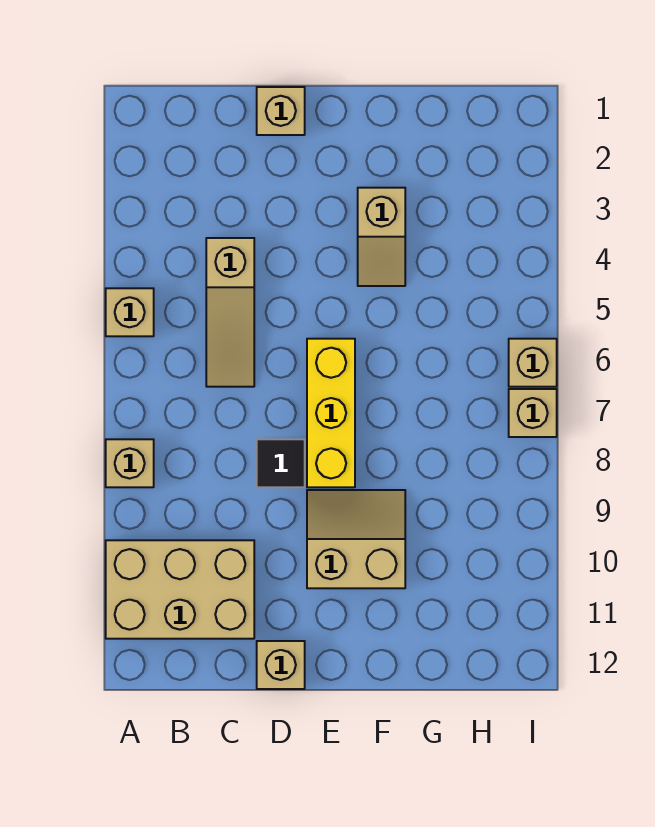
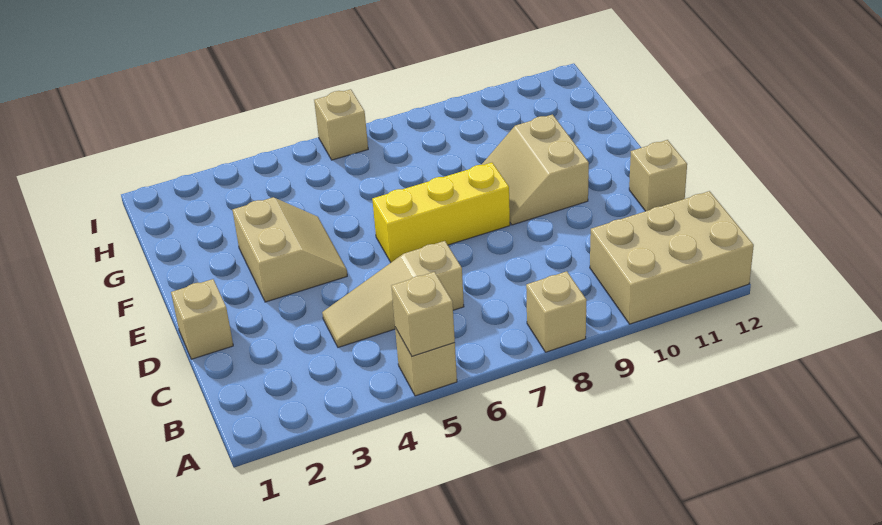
tan 2x3 brick [106,540,254,639] -> tan 2x3 brick turned to [590,191,754,324]
tan 1x3 slope [206,238,254,387] -> tan 1x3 slope turned to [322,241,464,347]
black 1x1 tile [257,439,305,487] -> none
tan 1x2 slope [358,188,405,286] -> tan 2x2 slope [233,197,347,302]
tan 1x1 brick [509,389,557,437] -> tan 1x1 brick moved to [391,272,455,356]

